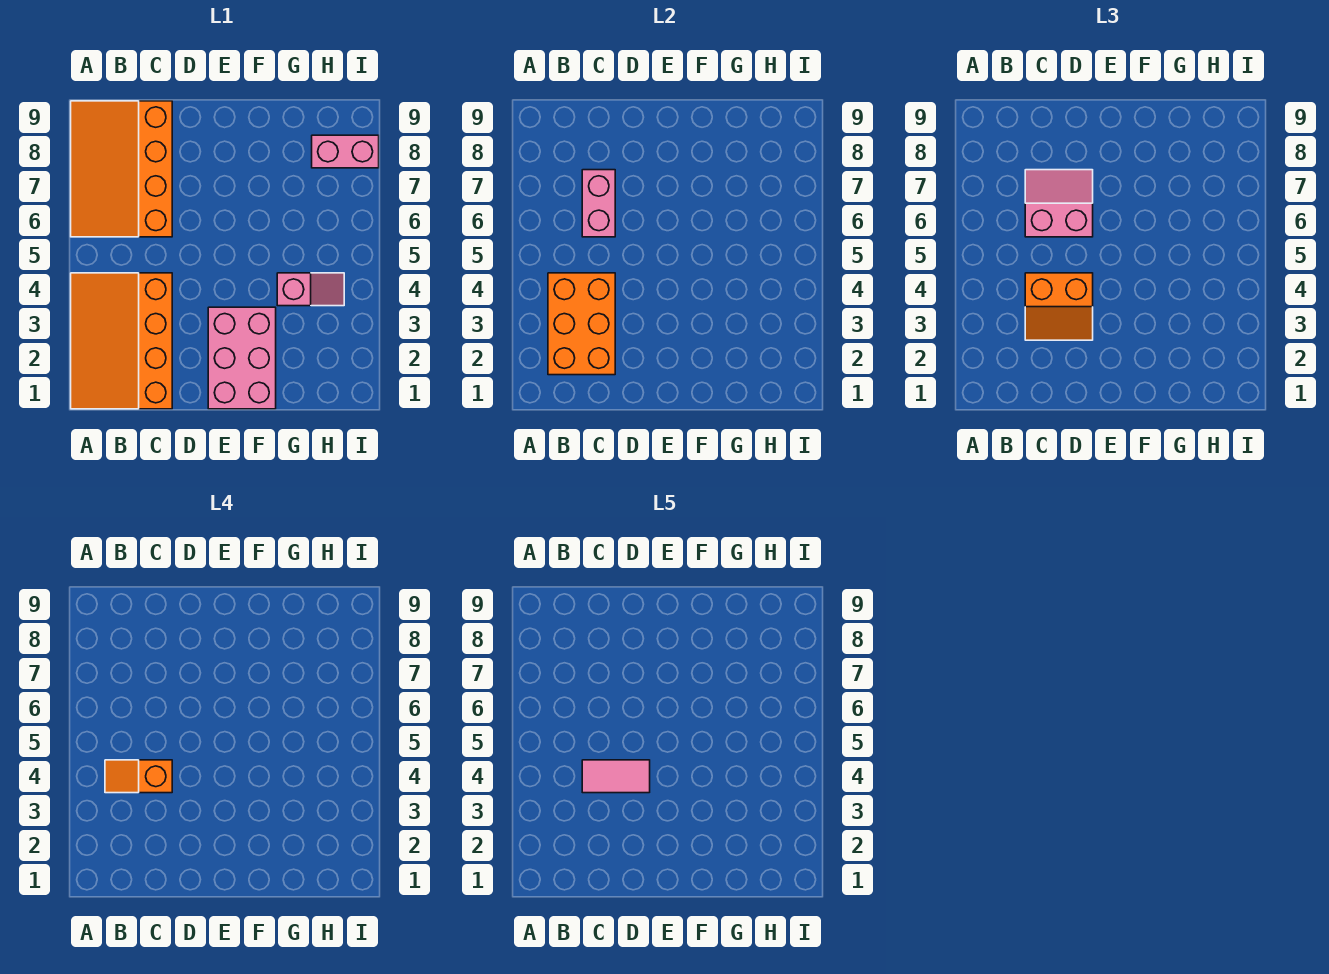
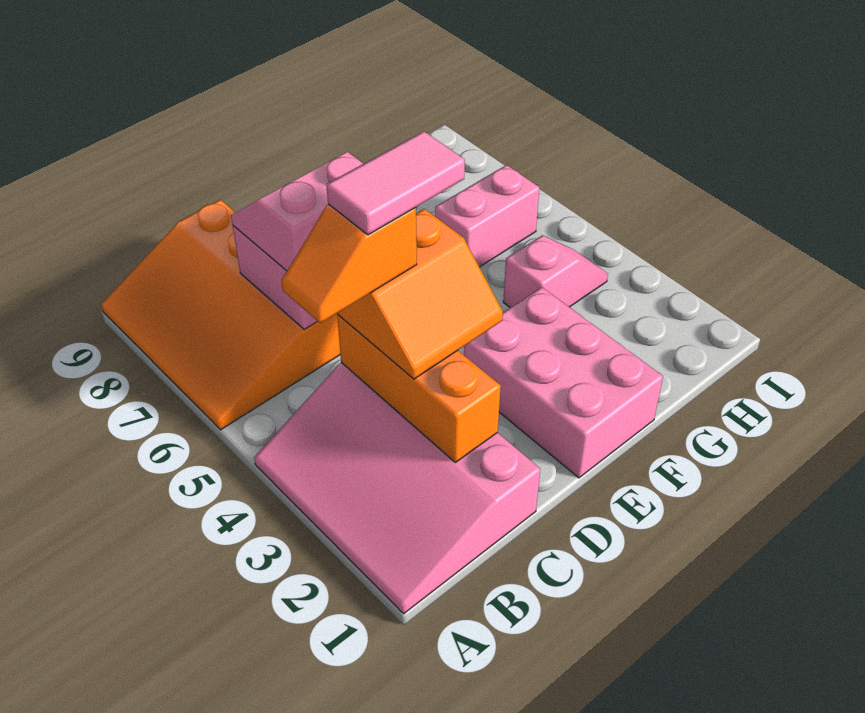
orange 3x4 slope [71,273,172,409] -> pink 3x4 slope [254,362,540,614]
orange 2x3 brick [548,273,615,375] -> orange 1x3 brick [337,315,501,462]
pink 1x2 brick [312,135,379,168] -> pink 1x2 brick moved to [435,165,540,267]

